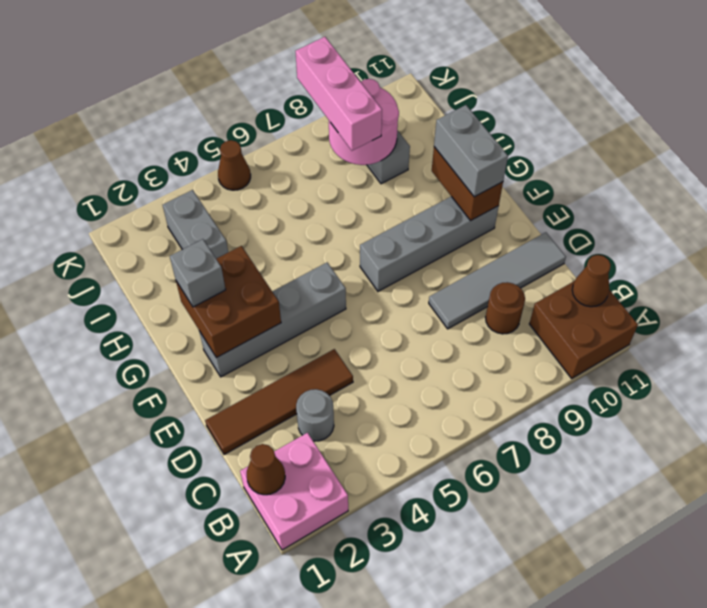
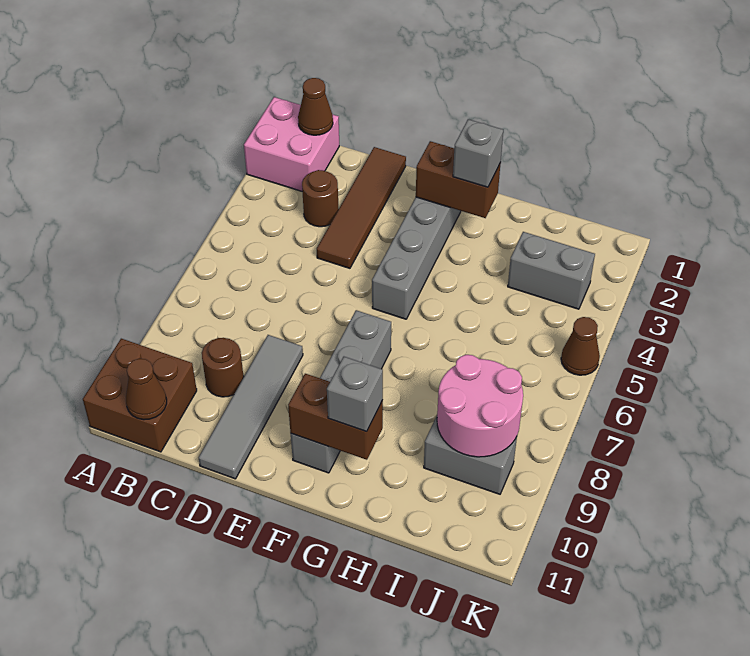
grey 1x1 round brick [296,389,334,441] -> brown 1x1 round brick [302,170,339,227]
brown 2x2 brick [176,246,281,358] -> brown 1x2 brick [416,141,501,218]
grey 1x2 brick [434,105,508,197] -> grey 1x1 brick [327,357,383,432]
pink 1x3 brick [296,37,382,151] -> none

